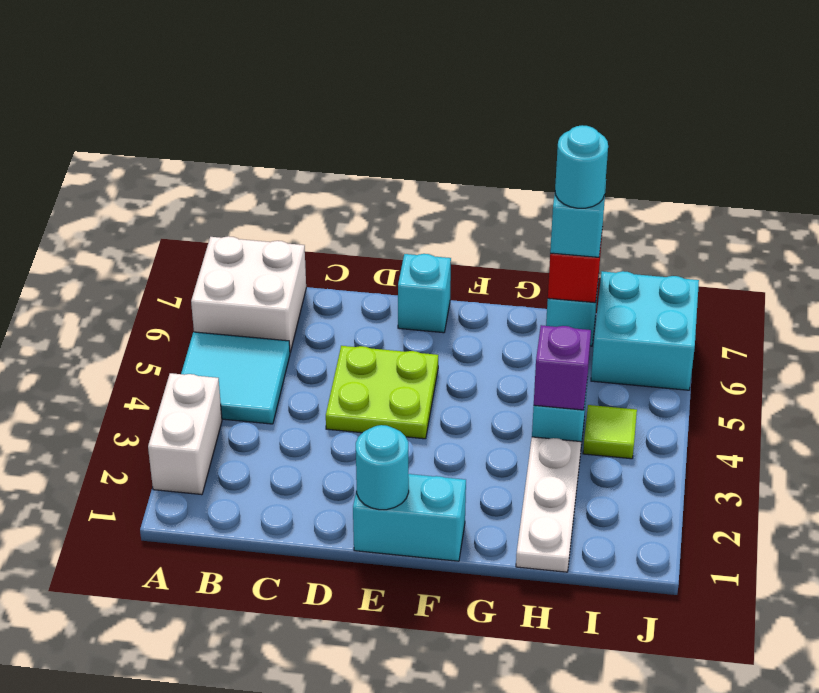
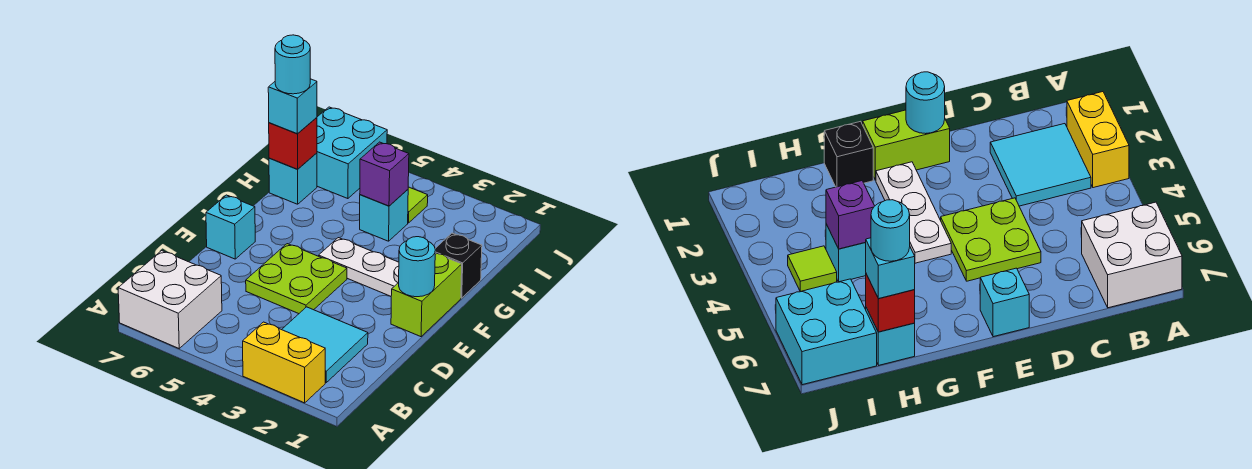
white 1x2 brick [148,373,222,495] -> yellow 1x2 brick [243,322,325,403]
cyan 2x2 tile [181,332,290,424] -> cyan 2x2 tile moved to [282,307,368,382]
cyan 1x2 brick [353,474,466,561] -> lime 1x2 brick [391,253,462,337]
none -> black 1x1 brick [435,233,482,298]
white 1x3 plate [516,437,581,572] -> white 1x3 plate moved to [319,238,399,296]

